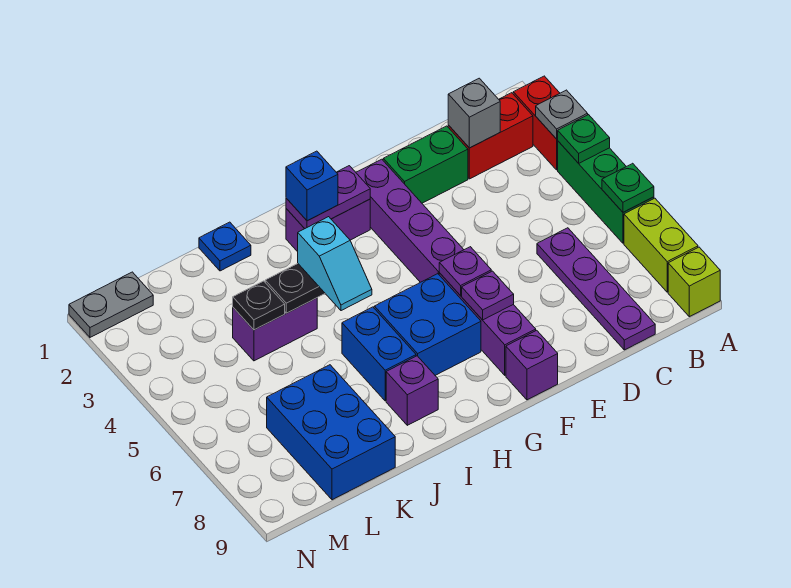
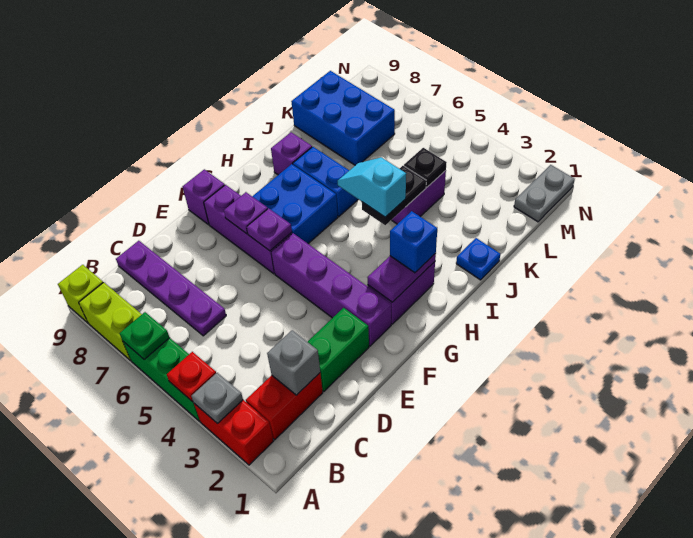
green 1x1 plate [558,115,610,163] -> red 1x1 plate [167,352,216,402]

